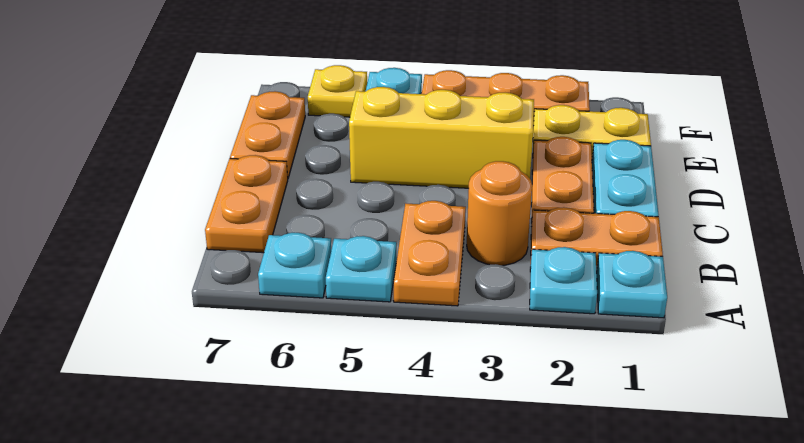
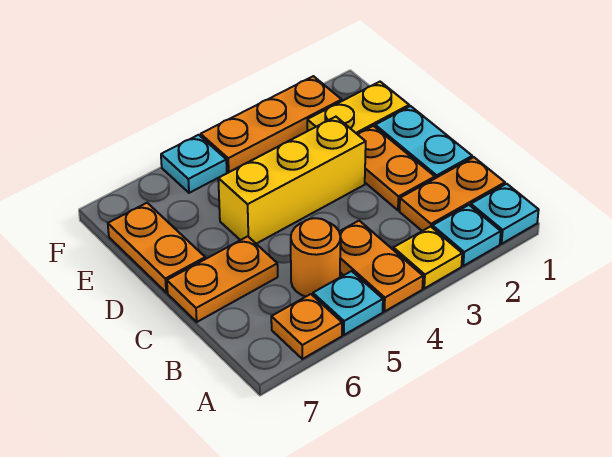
cyan 1x1 plate [258,233,331,298] -> orange 1x1 plate [271,294,342,359]
orange 1x1 round brick [467,161,532,265] -> orange 1x1 round brick moved to [291,218,340,296]
orange 1x2 plate [205,155,288,253] -> orange 1x2 plate turned to [167,236,278,322]
yellow 1x1 plate [308,65,367,117] -> yellow 1x1 plate moved to [393,226,462,288]

